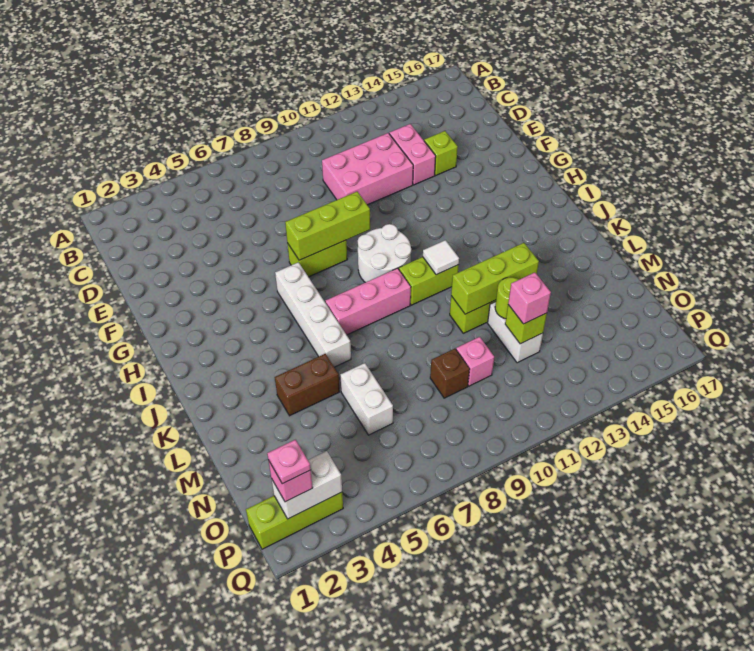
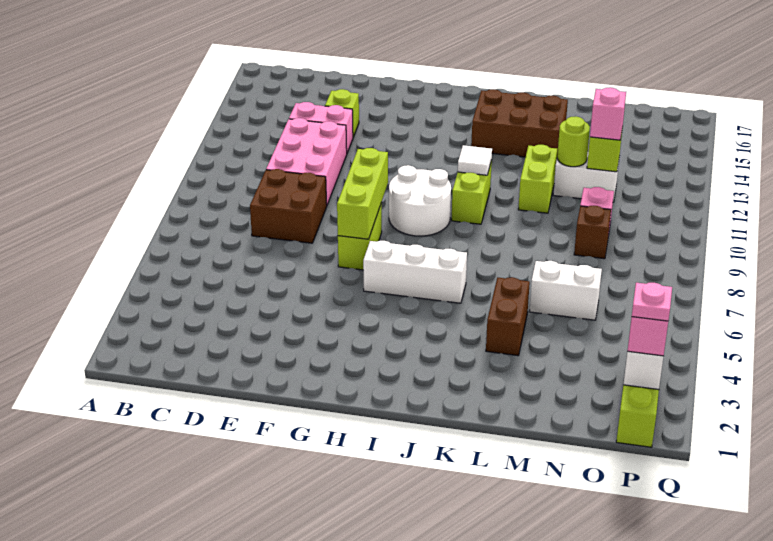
none -> brown 2x2 brick [250,169,327,243]
white 1x4 brick [275,262,351,367] -> white 1x3 brick [363,241,467,303]
pink 1x3 brick [325,268,411,335] -> none
none -> brown 2x3 brick [471,89,568,157]
lime 1x3 brick [451,243,539,314] -> none

